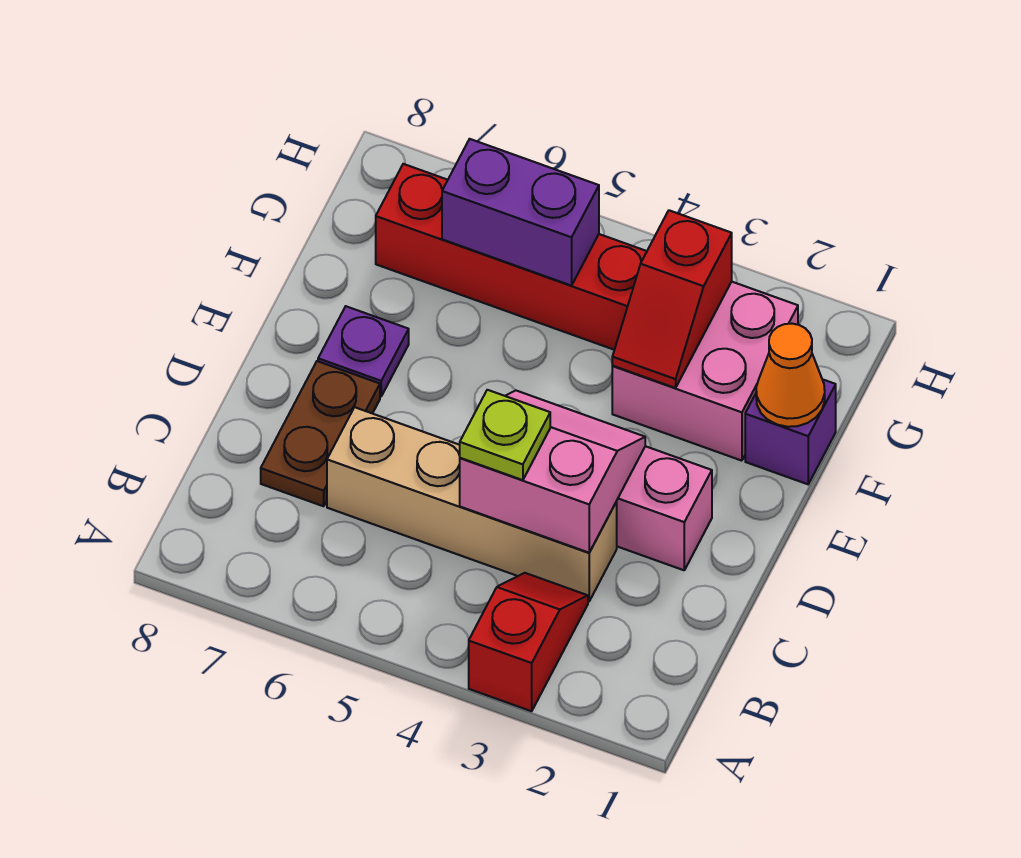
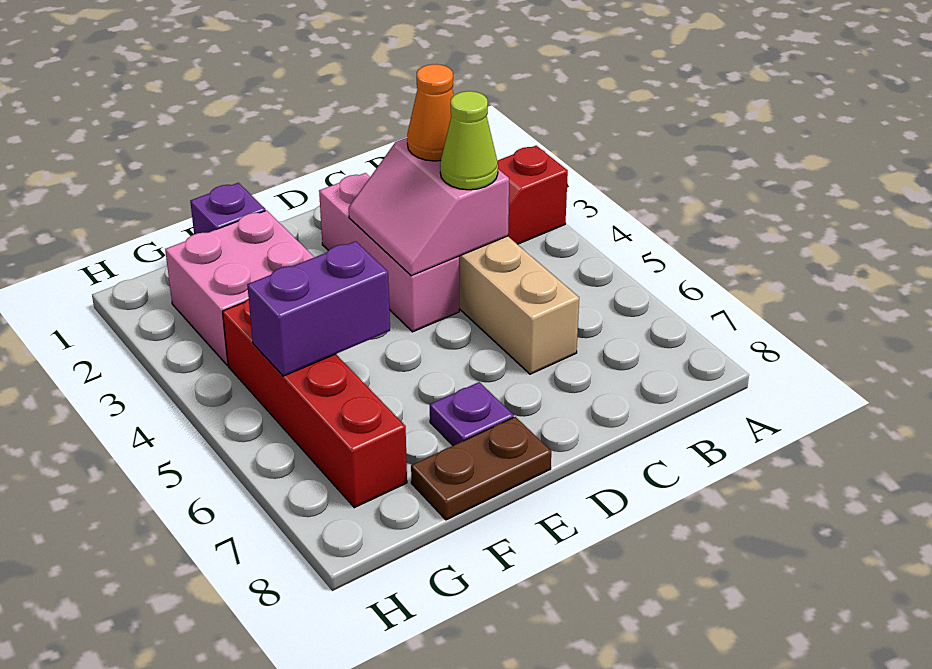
lime 1x1 plate [460,390,550,480] -> lime 1x1 cone [440,91,498,190]
brown 1x2 plate [261,361,380,506] -> brown 1x2 plate moved to [411,417,551,520]
orange 1x1 cone [756,324,825,427] -> orange 1x1 cone moved to [407,64,454,161]
red 1x2 slope [612,210,732,388] -> none
purple 1x2 brick [442,139,599,286] -> purple 1x2 brick turned to [247,241,390,376]

